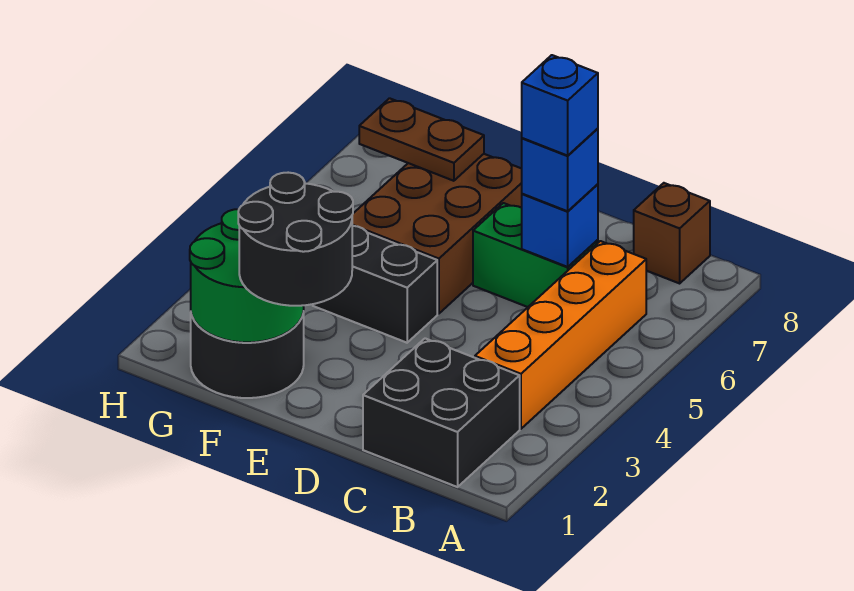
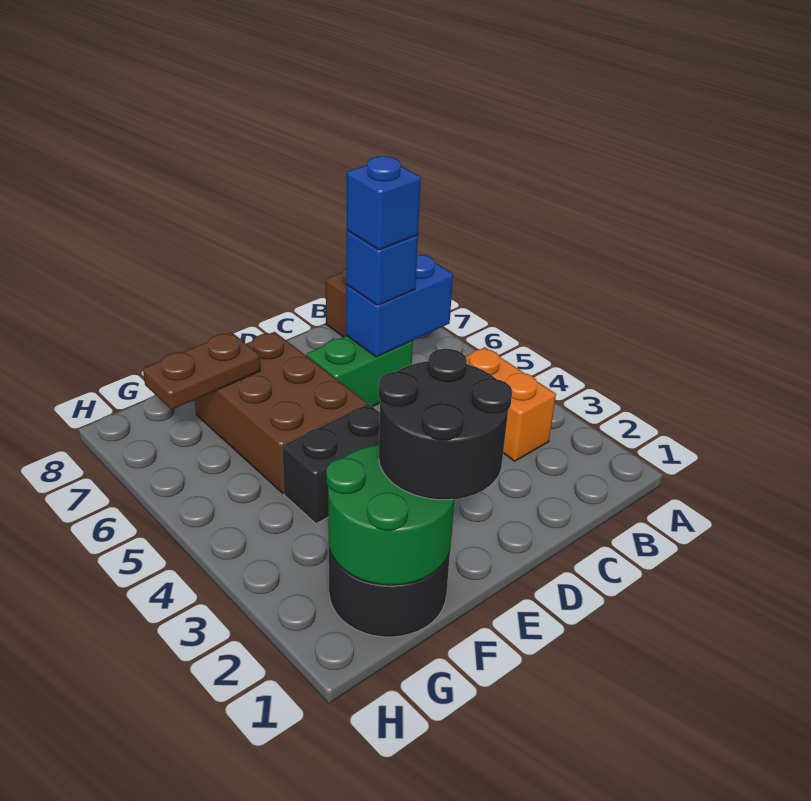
black 2x2 brick [363,338,520,487] -> none
orange 1x4 brick [475,241,646,429] -> orange 1x2 brick [466,347,556,461]
blue 1x1 brick [522,184,598,267] -> blue 1x2 brick [346,255,453,357]

